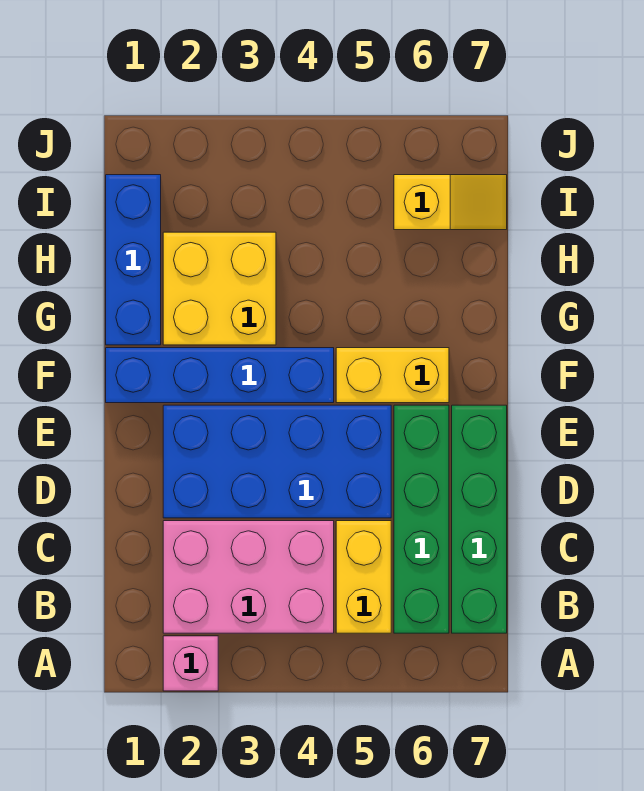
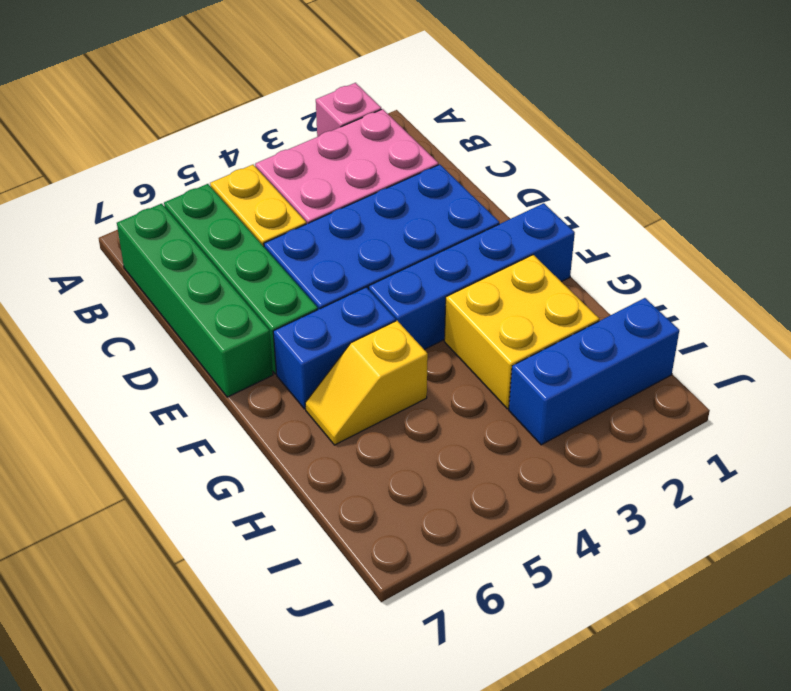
yellow 1x2 brick [336,348,449,403] -> blue 1x2 brick [273,287,396,409]
blue 1x3 brick [106,175,161,345] -> blue 1x3 brick turned to [509,298,679,445]
yellow 1x2 slope [394,175,507,230] -> yellow 1x2 slope moved to [305,321,428,445]

